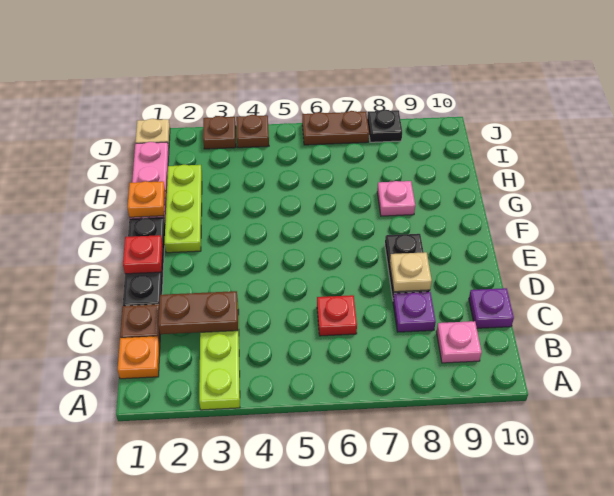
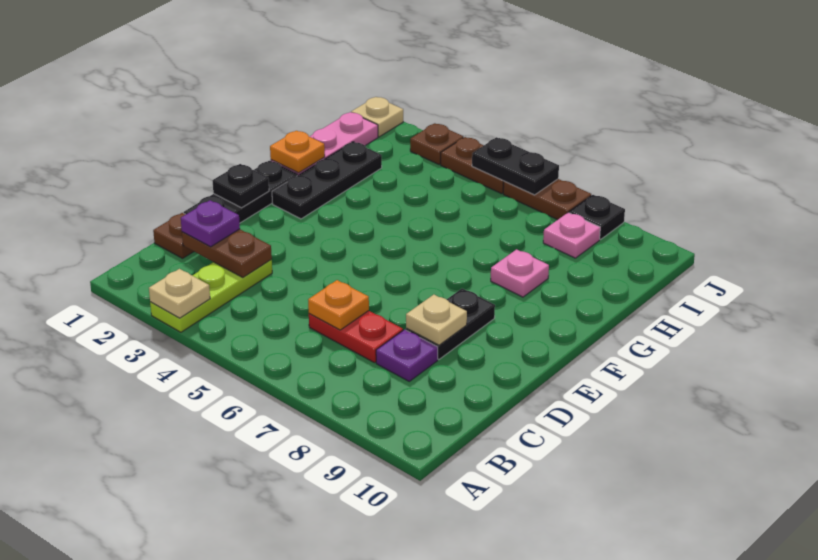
none -> tan 1x1 plate [149,269,210,318]
orange 1x1 plate [118,336,160,379] -> orange 1x1 plate moved to [308,280,369,330]
pink 1x1 plate [436,321,482,363] -> pink 1x1 plate moved to [543,212,600,258]
red 1x1 plate [317,295,357,336] -> red 1x2 plate [309,311,403,363]
purple 1x1 plate [469,288,514,328] -> purple 1x1 plate moved to [181,200,240,247]
red 1x1 plate [123,235,163,274] -> black 1x1 plate [212,164,269,208]
lime 1x3 plate [165,165,202,253] -> black 1x3 plate [272,142,382,219]
brown 1x1 plate [236,115,269,148] -> brown 1x2 plate [441,137,504,194]
none -> black 1x2 plate [472,137,559,195]

